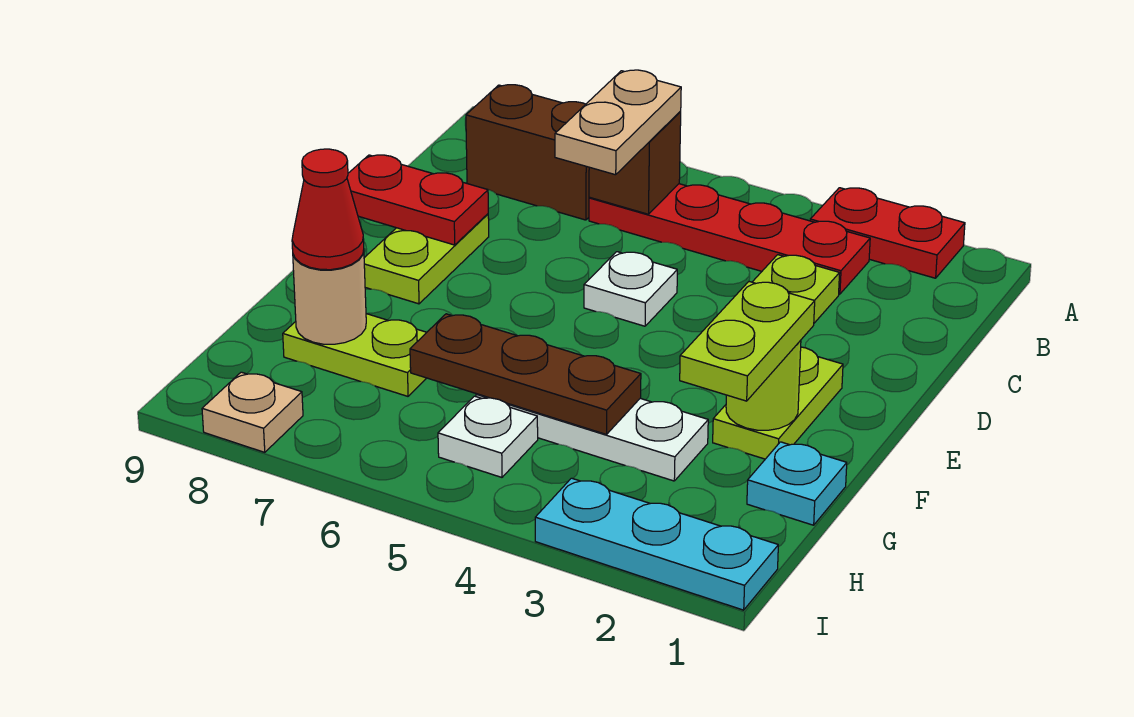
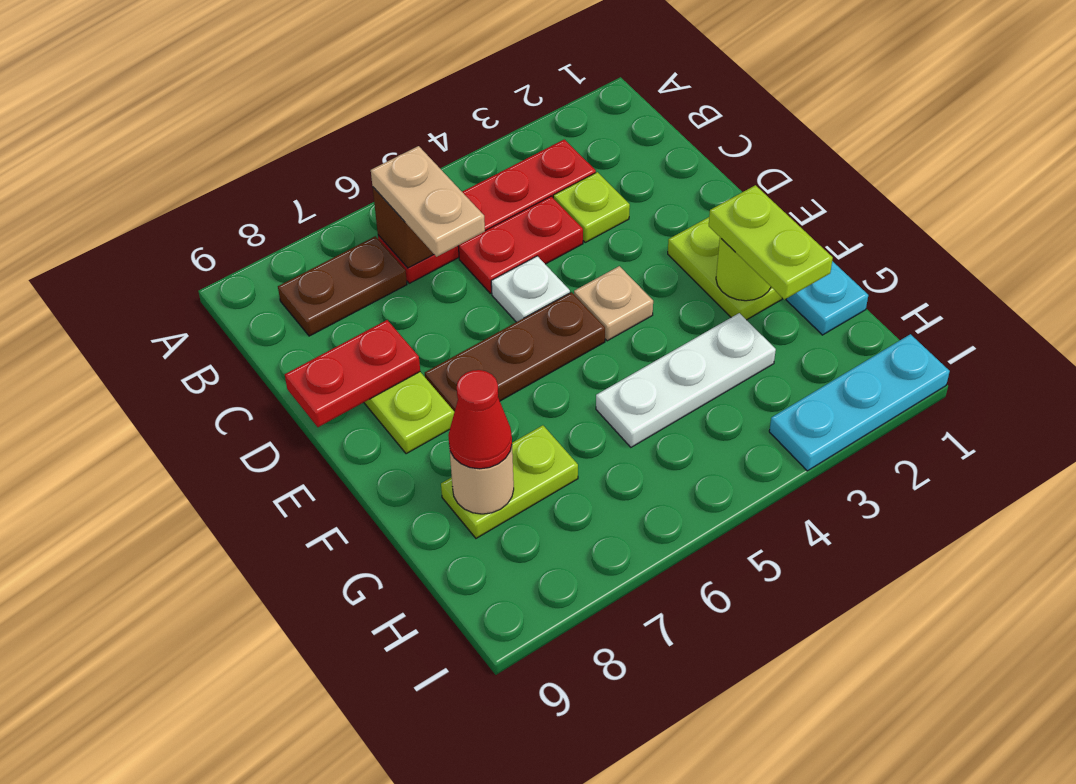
red 1x2 plate [810,188,965,278] -> red 1x2 plate moved to [458,196,583,293]
brown 1x2 brick [466,85,590,220] -> brown 1x2 plate [278,236,407,336]
brown 1x3 plate [410,314,641,435] -> brown 1x3 plate moved to [425,292,605,412]
white 1x1 plate [438,396,538,477] -> none
tan 1x1 plate [202,372,303,452] -> tan 1x1 plate moved to [574,266,653,341]

